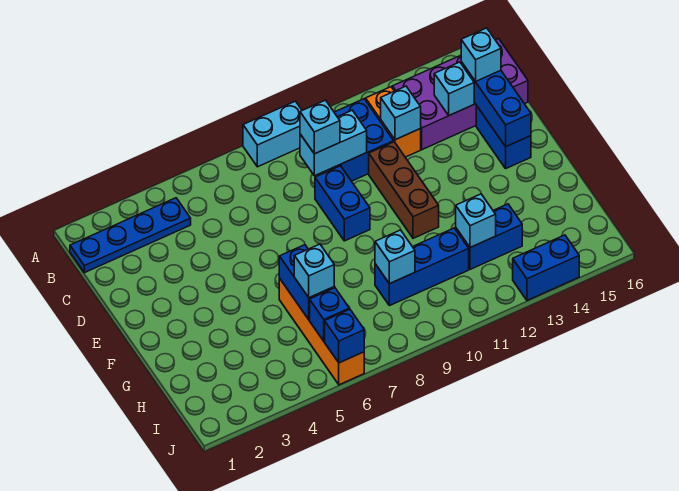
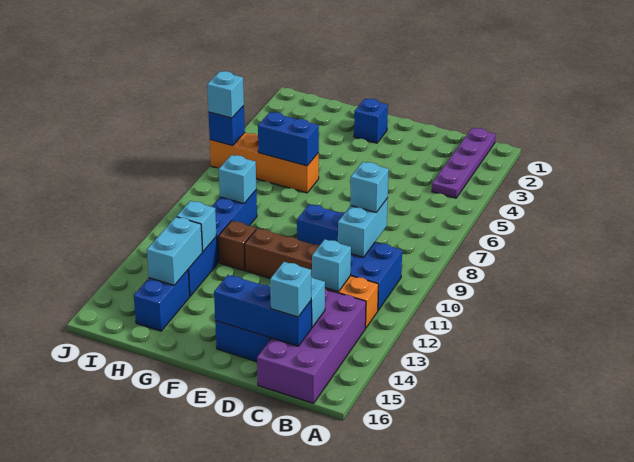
cyan 1x2 brick [243,101,302,167] -> cyan 1x2 brick moved to [147,217,203,285]
blue 1x4 plate [70,198,191,273] -> purple 1x4 plate [432,128,496,198]
none -> brown 1x1 brick [218,221,256,271]
cyan 1x1 brick [294,244,334,298] -> cyan 1x1 brick moved to [207,71,244,118]
blue 1x1 brick [310,288,349,341] -> blue 1x1 brick moved to [354,99,388,143]
blue 1x2 brick [513,235,579,300] -> blue 1x2 brick moved to [134,270,190,331]

